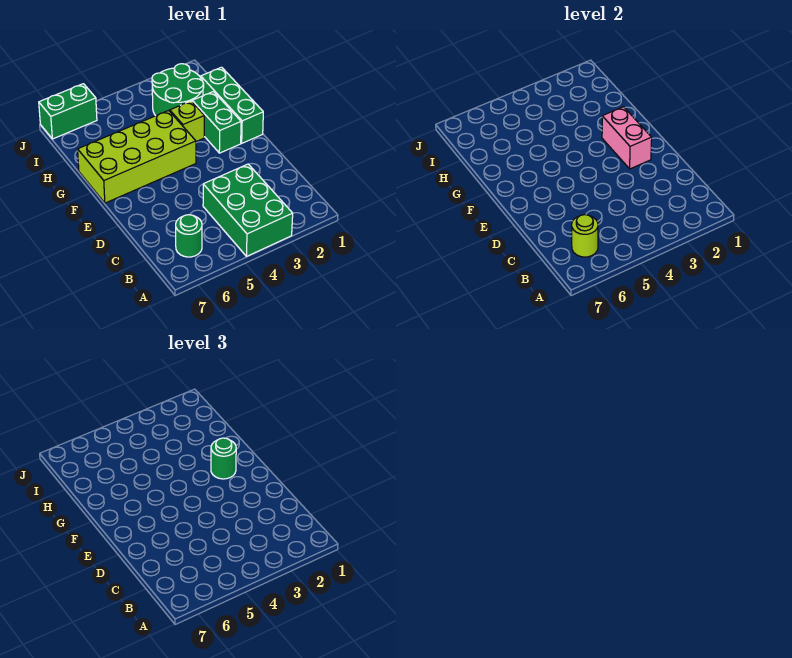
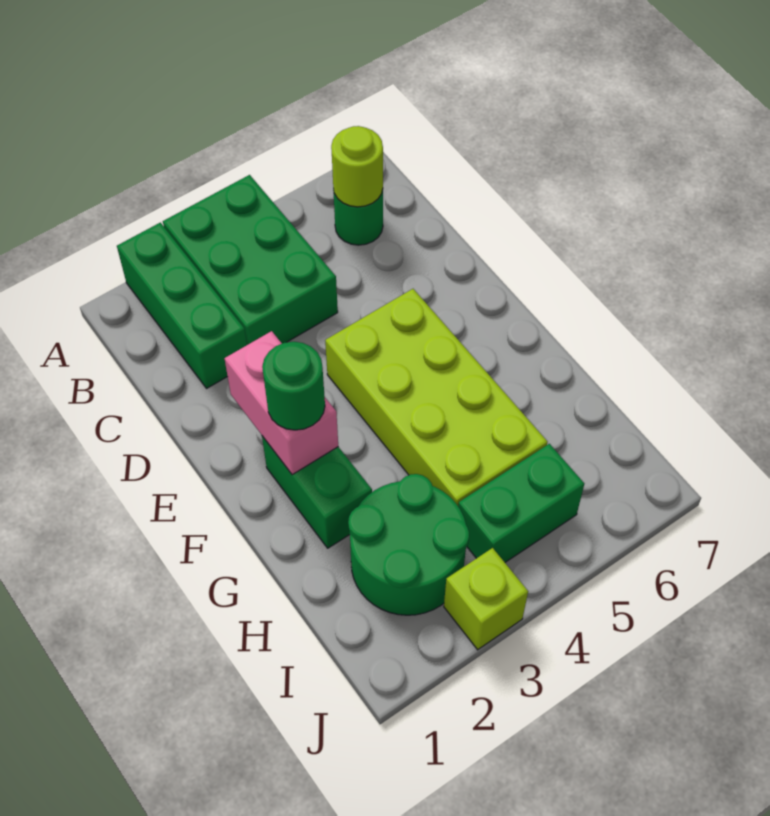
green 1x3 brick [201,67,263,143] -> green 1x3 brick moved to [117,223,247,388]
lime 2x4 brick [78,110,196,203] -> lime 2x4 brick turned to [325,289,548,505]
lime 1x1 brick [170,101,204,142] -> lime 1x1 brick moved to [444,548,528,650]
green 1x2 brick [39,84,97,139] -> green 1x2 brick moved to [458,444,584,562]

